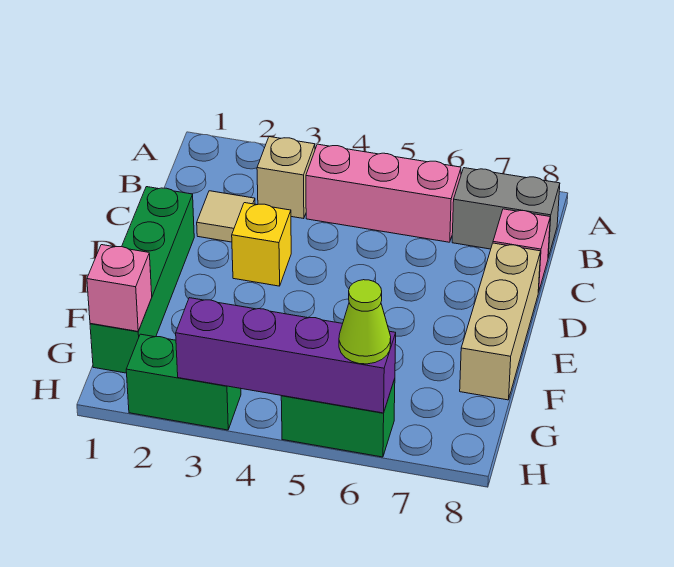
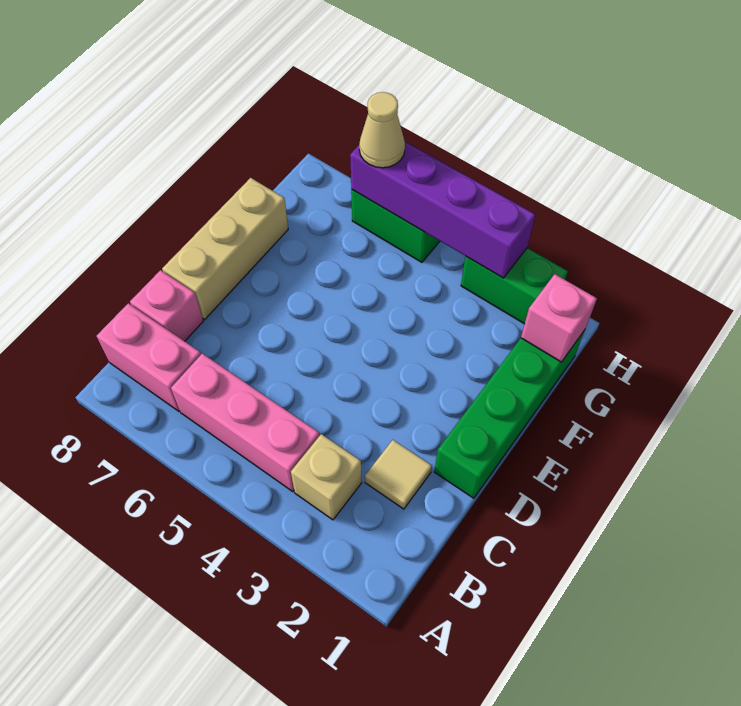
grey 1x2 brick [452,168,560,257] -> pink 1x2 brick [97,303,201,411]
yellow 1x1 brick [232,203,291,286] -> none
lime 1x1 cone [339,280,391,364] -> tan 1x1 cone [359,92,405,168]

